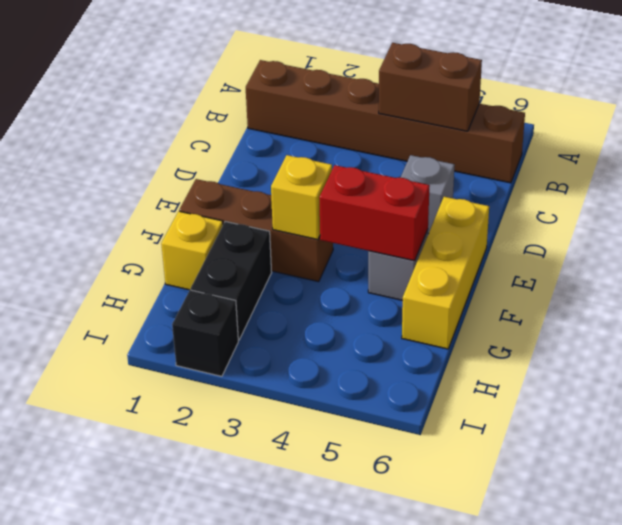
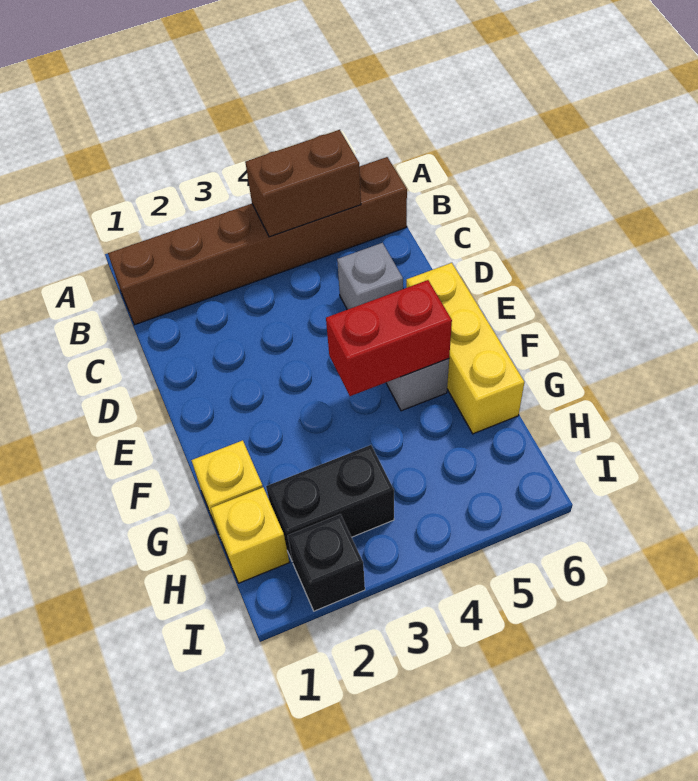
brown 1x3 brick [179,179,333,282] -> none
yellow 1x1 brick [271,155,332,240] -> yellow 1x1 brick moved to [211,487,289,583]
black 1x2 brick [191,222,272,340] -> black 1x2 brick turned to [266,445,394,560]

